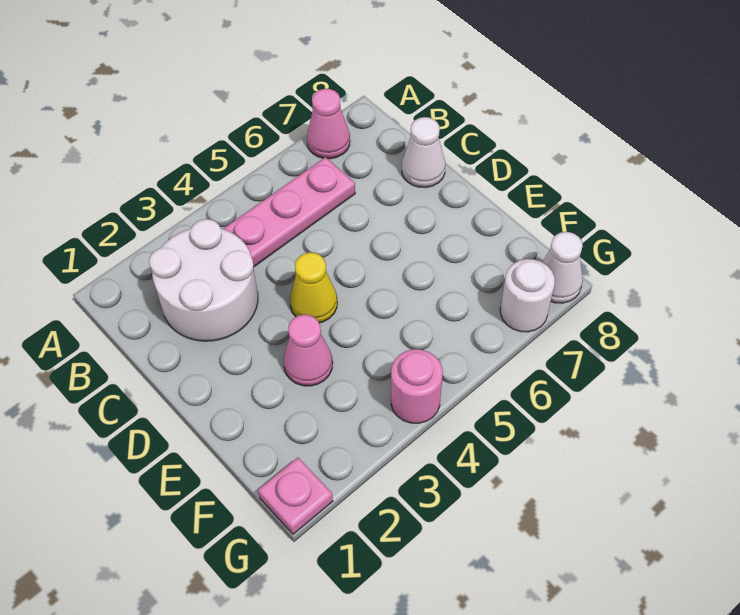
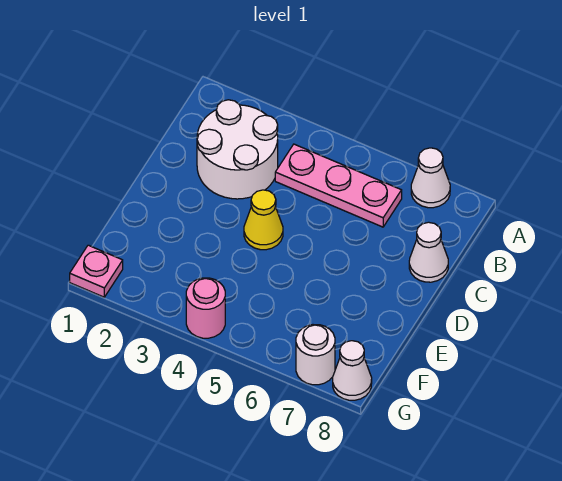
pink 1x1 cone [307,89,350,159] -> white 1x1 cone [411,148,450,208]
pink 1x1 cone [284,315,333,386] -> none

